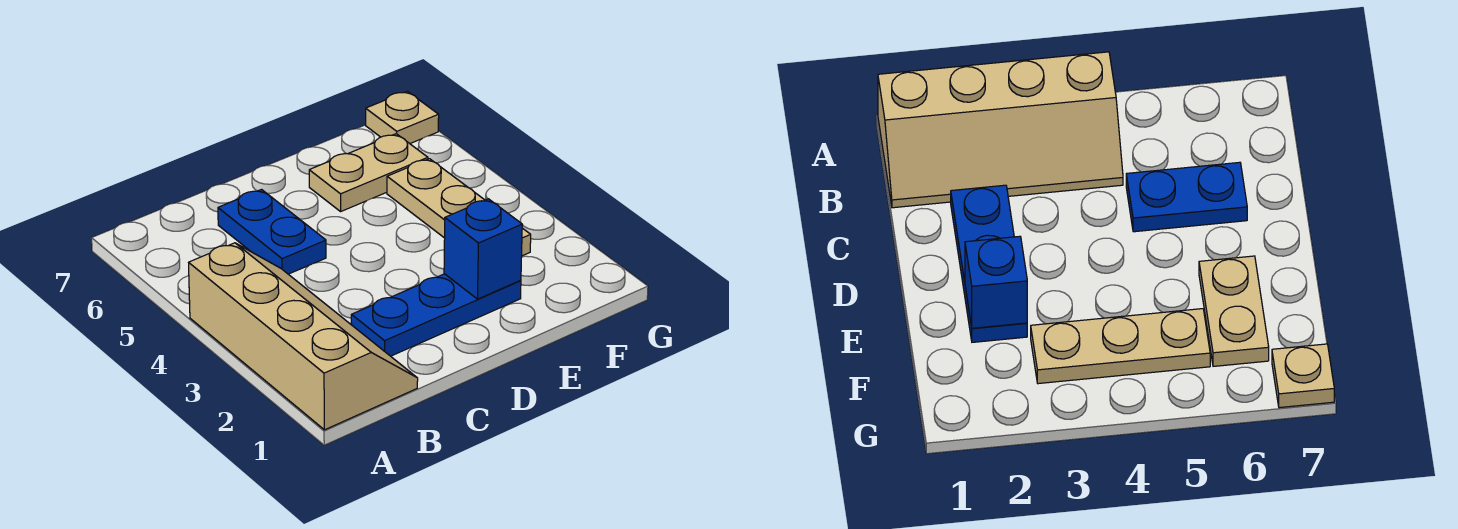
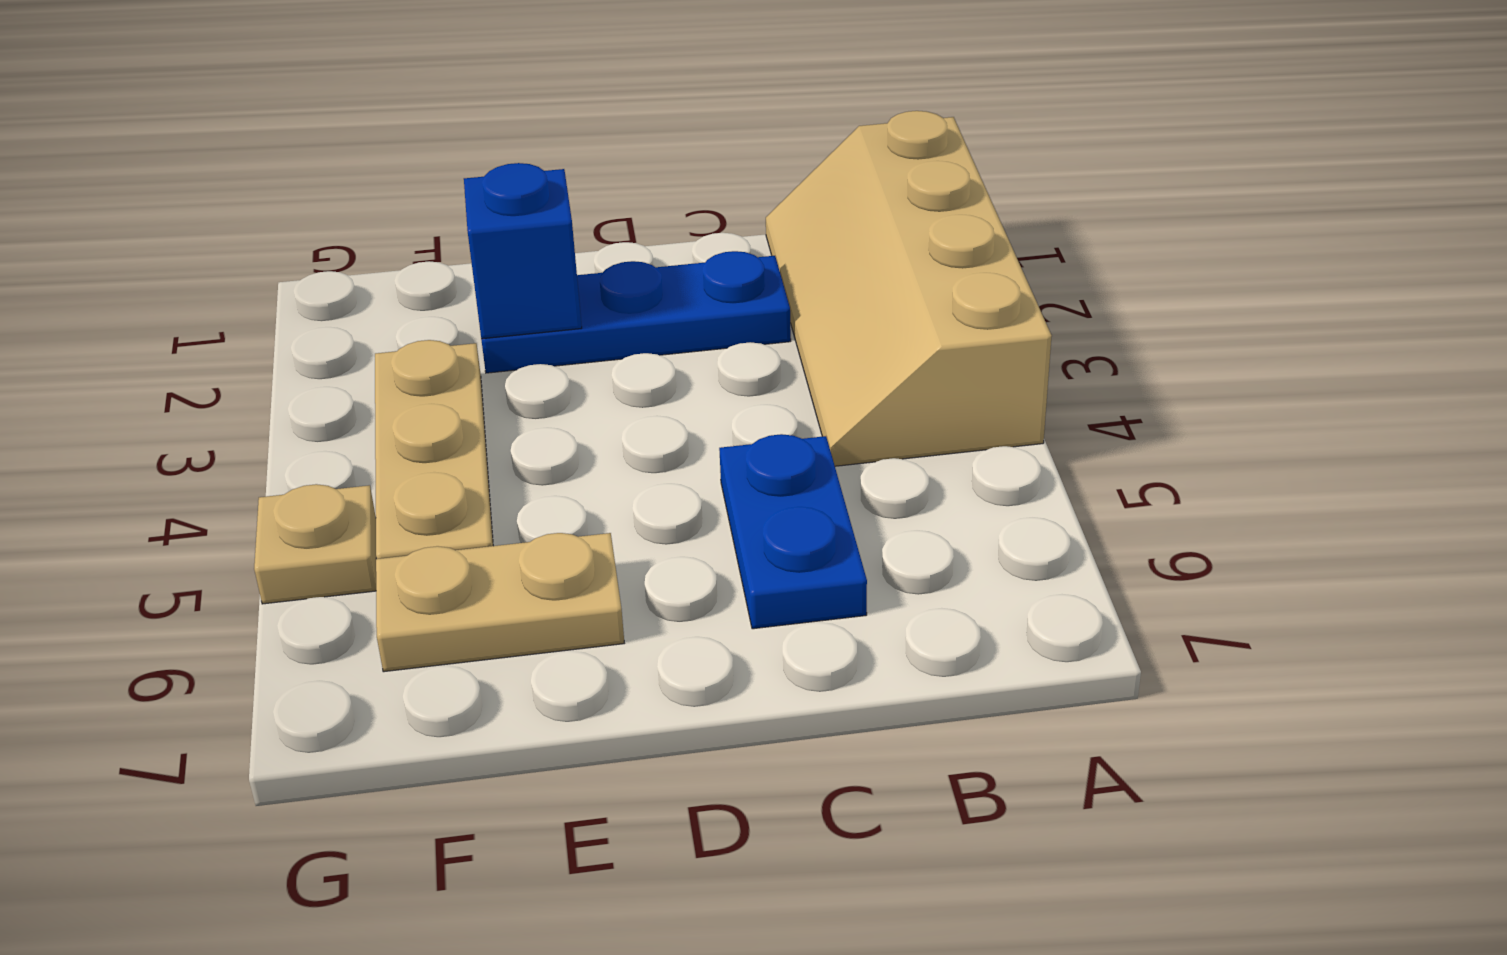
tan 1x1 plate [366,91,439,144] -> tan 1x1 plate moved to [254,484,376,604]

